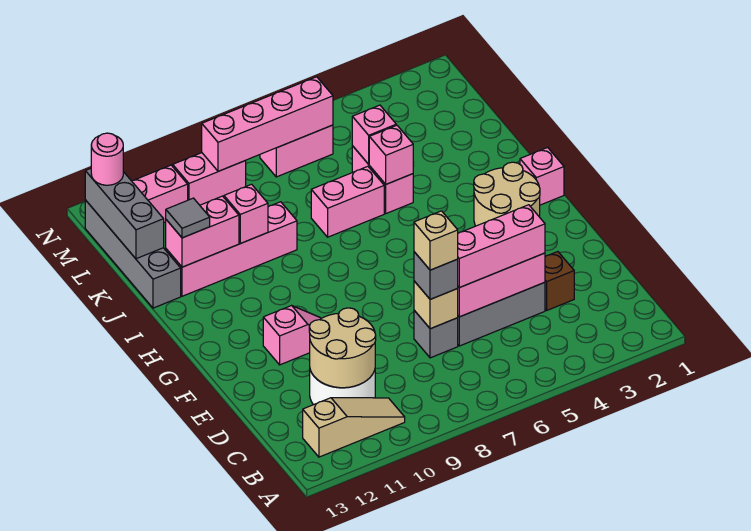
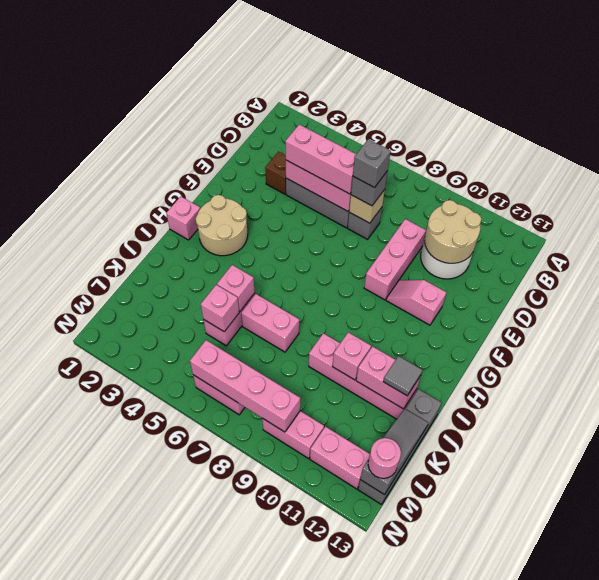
tan 1x3 slope [303,398,405,457] -> none
tan 1x1 brick [414,211,458,270] -> grey 1x1 brick [353,139,391,188]
none -> pink 1x3 brick [364,219,426,300]
grey 1x3 brick [85,169,164,259] -> grey 1x3 slope [360,409,428,495]

